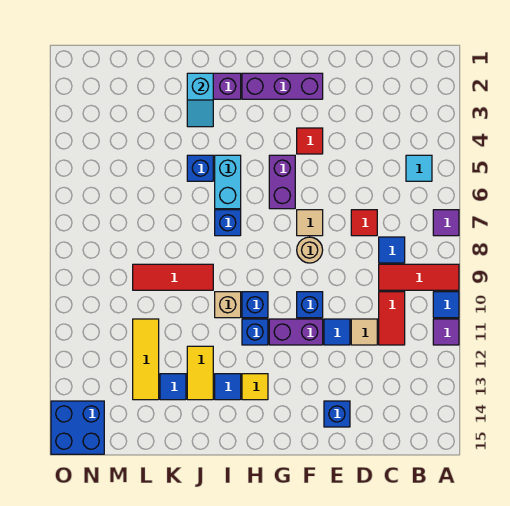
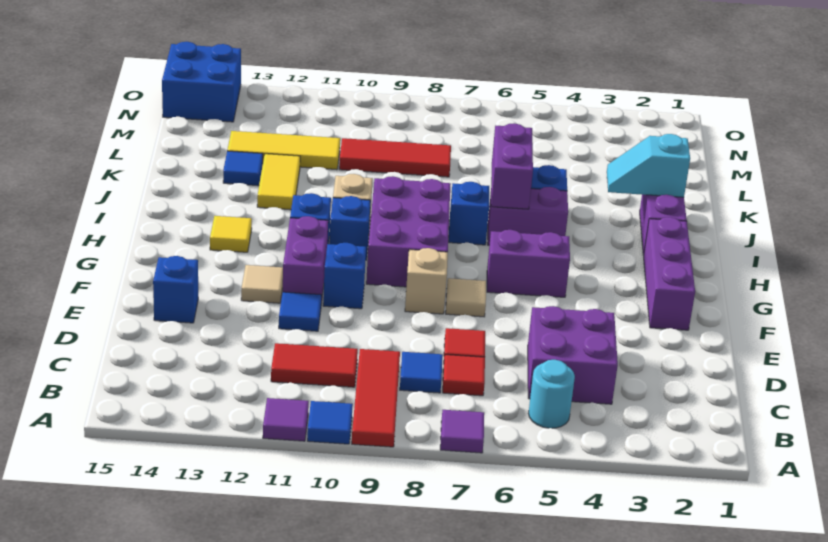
cyan 1x1 tile [406,155,432,181] -> cyan 1x1 round brick [528,360,575,428]
none -> purple 2x2 brick [528,306,618,404]
tan 1x1 tile [351,319,377,345] -> tan 1x1 tile moved to [241,265,283,303]
red 1x1 tile [297,128,323,154] -> red 1x1 tile moved to [443,355,485,396]
tan 1x1 round brick [297,237,323,263] -> tan 1x1 brick [405,248,448,314]
none -> purple 2x3 brick [366,176,451,287]
cyan 1x2 brick [215,155,241,209] -> purple 1x2 brick [488,187,568,245]
none -> purple 1x2 brick [491,123,533,209]
blue 1x1 tile [215,374,241,400] -> none
red 1x3 tile [133,264,213,290] -> red 1x3 tile turned to [339,138,451,177]
yellow 1x2 tile [187,346,213,400] -> yellow 1x2 tile turned to [257,154,300,210]

